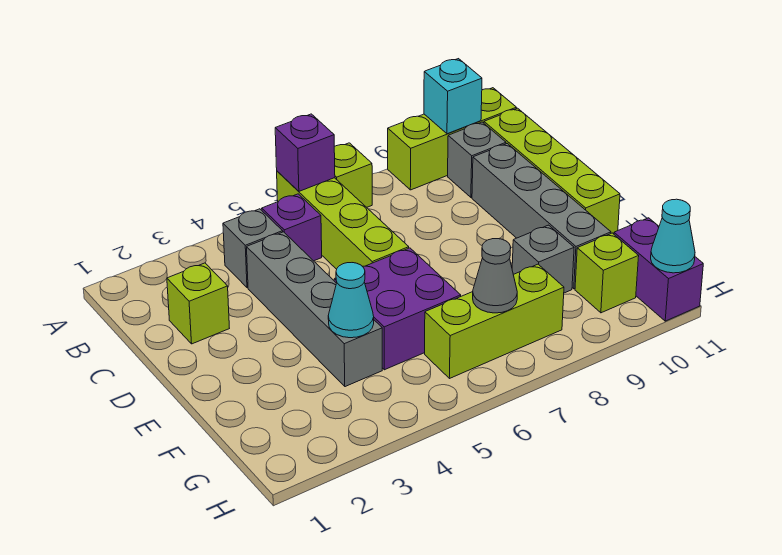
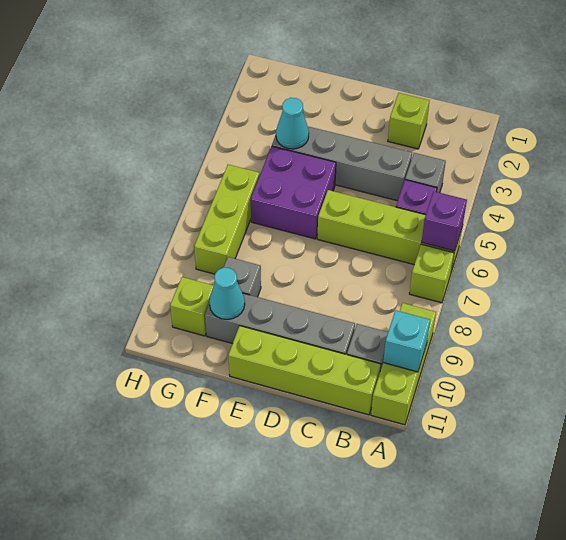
grey 1x1 cone [473,239,517,313] -> none
purple 1x2 brick [614,218,703,321] -> none
cyan 1x1 cone [651,199,695,273] -> cyan 1x1 cone moved to [209,268,245,319]

